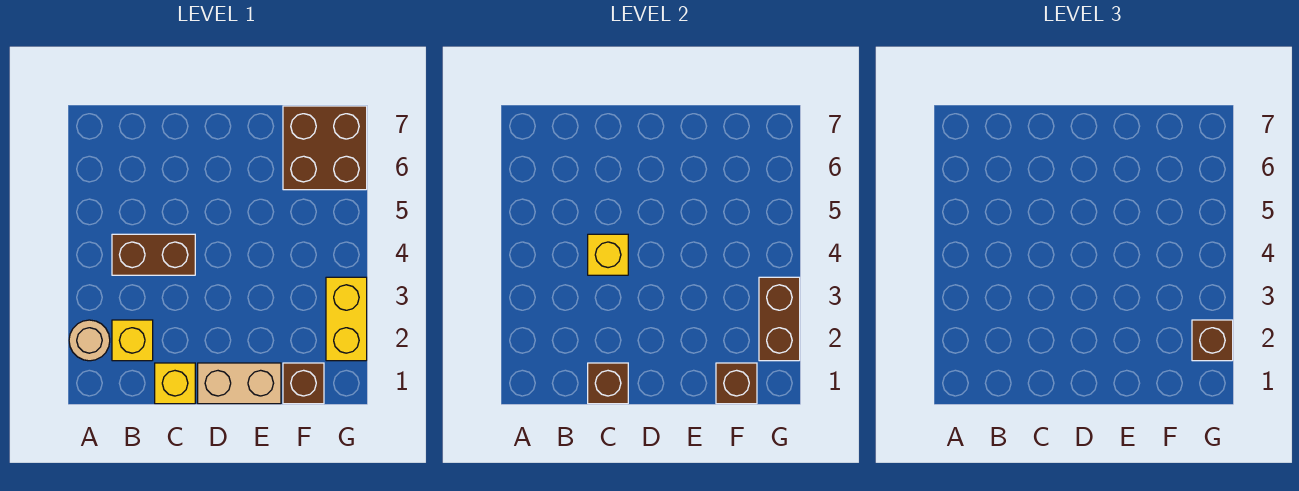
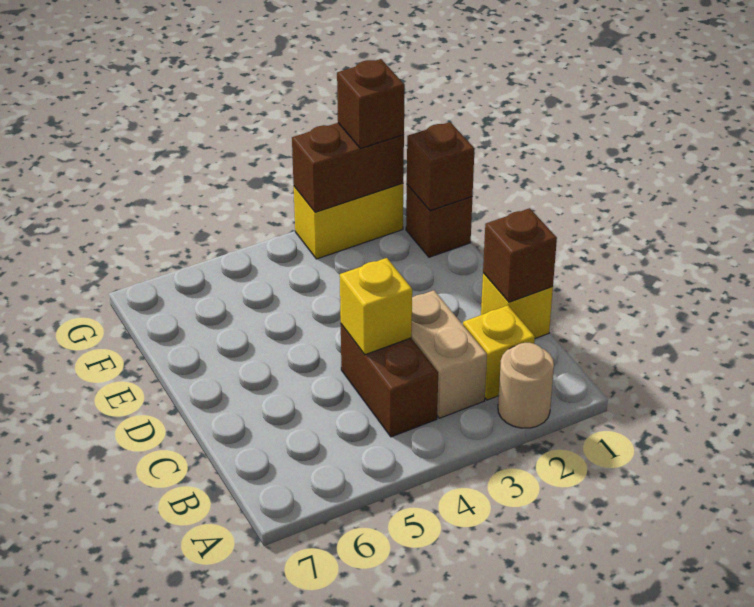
tan 1x2 brick [198,363,281,404] -> tan 1x2 brick moved to [411,290,487,418]
brown 2x2 brick [283,106,367,190] -> none

